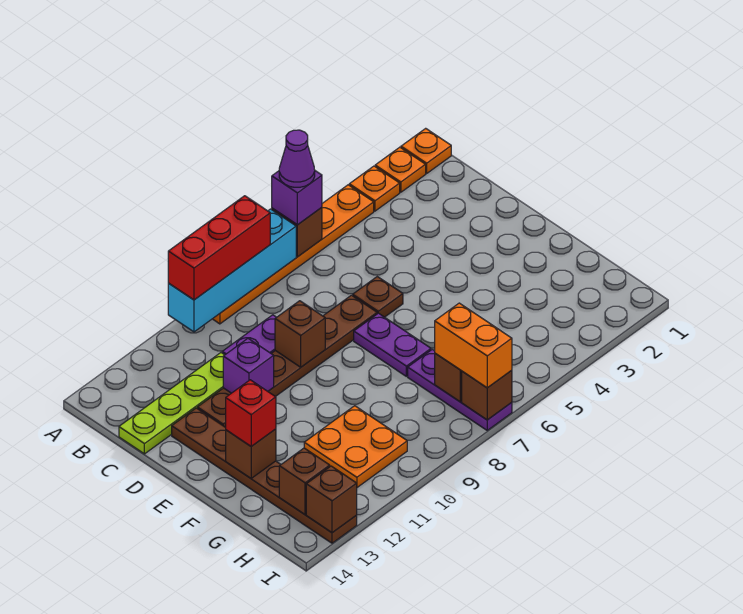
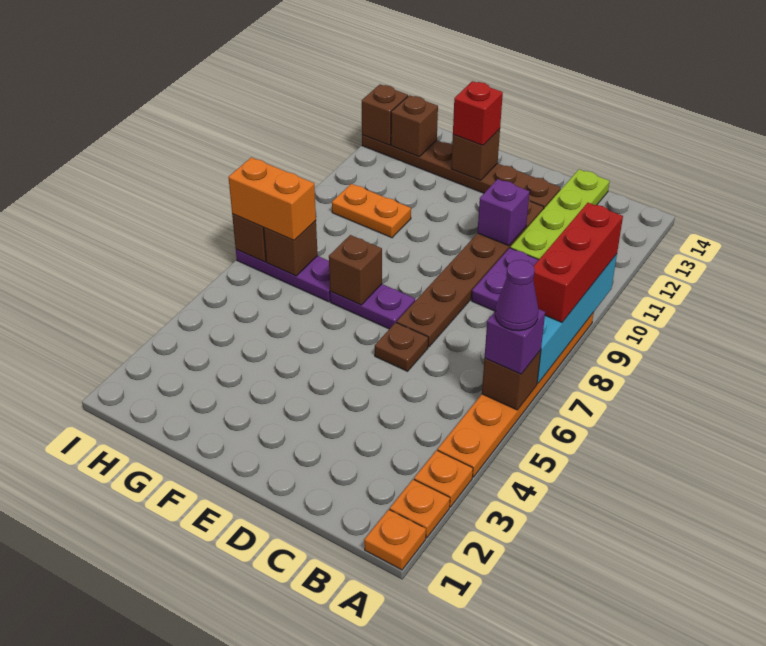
brown 1x1 brick [275,301,325,367] -> brown 1x1 brick moved to [329,235,382,305]
orange 2x2 plate [304,406,407,487] -> orange 1x2 plate [332,184,411,238]

